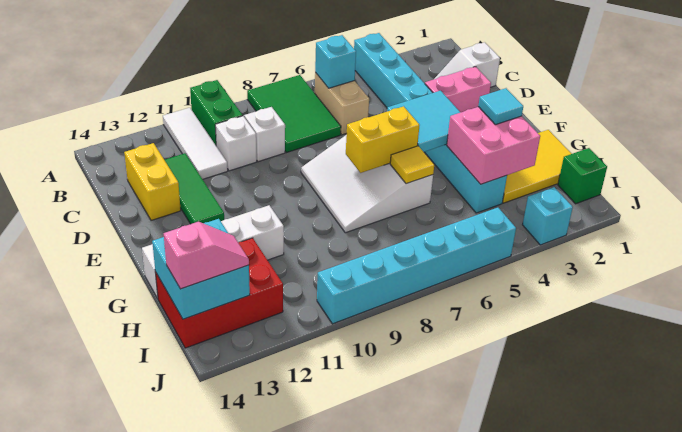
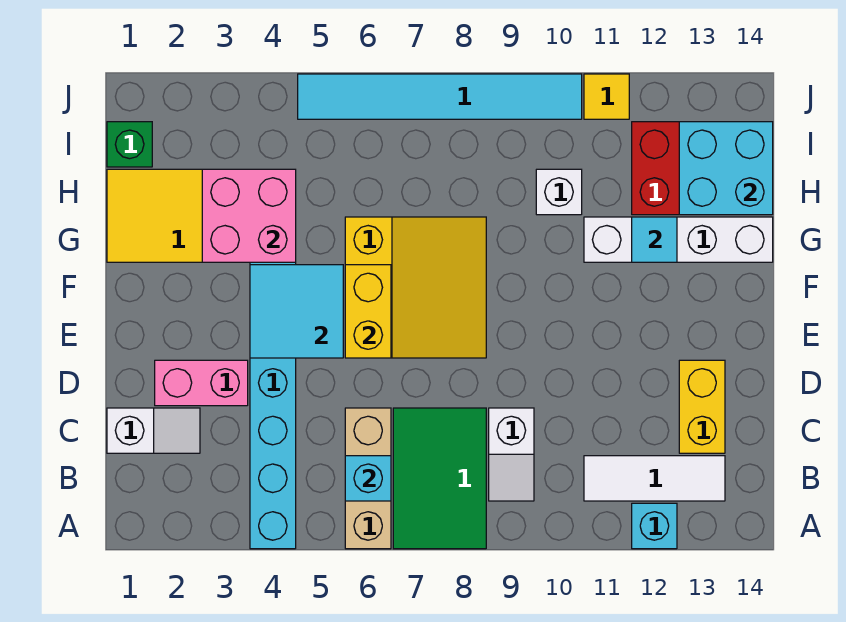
green 1x2 brick [190,80,243,145] -> none
white 1x3 tile [163,108,228,179] -> white 1x3 tile turned to [584,456,725,501]
tan 1x2 brick [315,73,369,135] -> tan 1x3 brick [345,408,391,549]
white 1x1 brick [215,116,257,171] -> white 1x1 brick moved to [536,169,582,215]
green 1x3 tile [165,153,224,224] -> none
white 3x3 slope [301,135,433,233] -> yellow 3x3 slope [345,217,486,358]
yellow 1x2 brick [346,106,420,173] -> yellow 1x2 brick turned to [345,265,391,358]
cyan 1x1 tile [478,88,523,125] -> cyan 1x1 tile moved to [632,217,677,262]
yellow 1x1 tile [390,146,434,184] -> yellow 1x1 tile moved to [584,74,629,119]
pink 1x2 slope [164,222,249,289] -> none
cyan 1x1 brick [523,187,573,245] -> cyan 1x1 brick moved to [632,503,677,549]
cyan 1x6 brick [317,208,516,324] -> cyan 1x6 tile [298,74,582,119]

